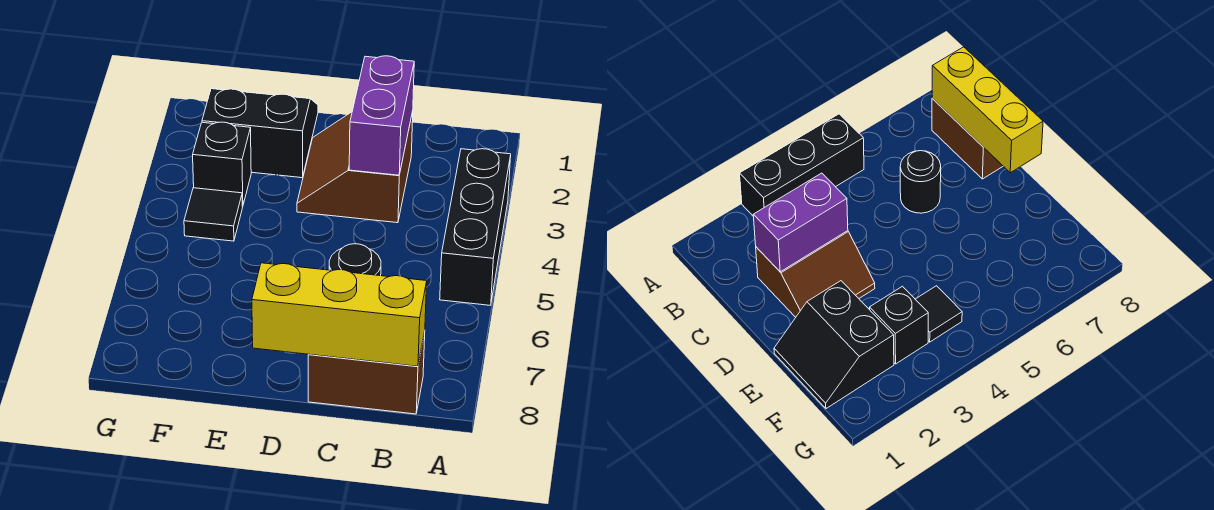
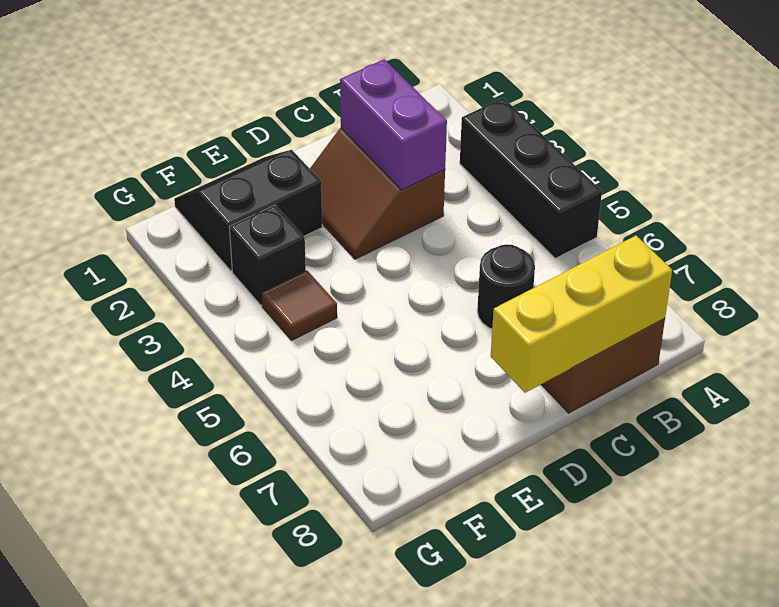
black 1x1 tile [184,188,243,241] -> brown 1x1 tile [262,270,337,341]

